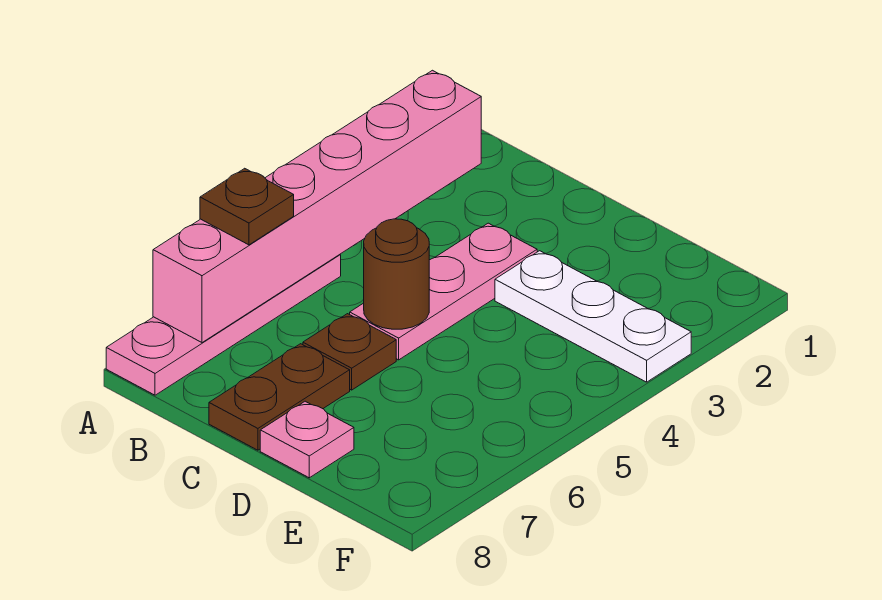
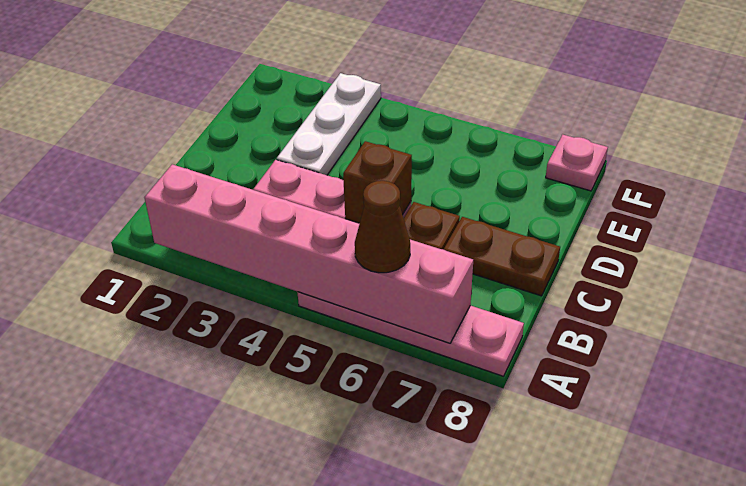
brown 1x1 plate [200,168,294,245] -> brown 1x1 cone [355,181,410,273]
brown 1x1 round brick [364,219,429,329] -> brown 1x1 brick [343,141,412,223]
pink 1x1 plate [260,401,354,478] -> pink 1x1 plate moved to [546,135,608,191]

